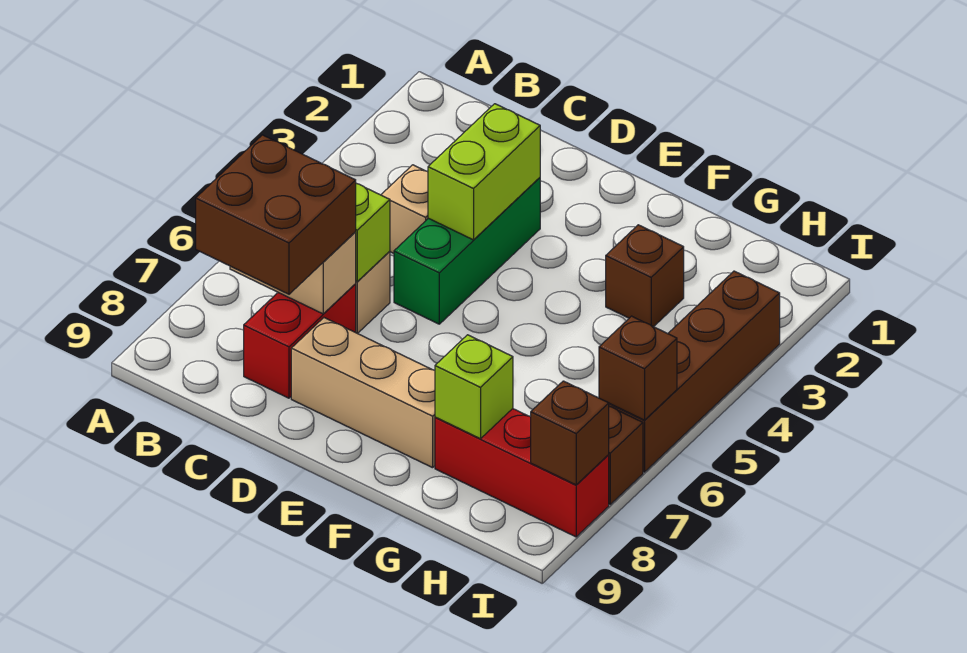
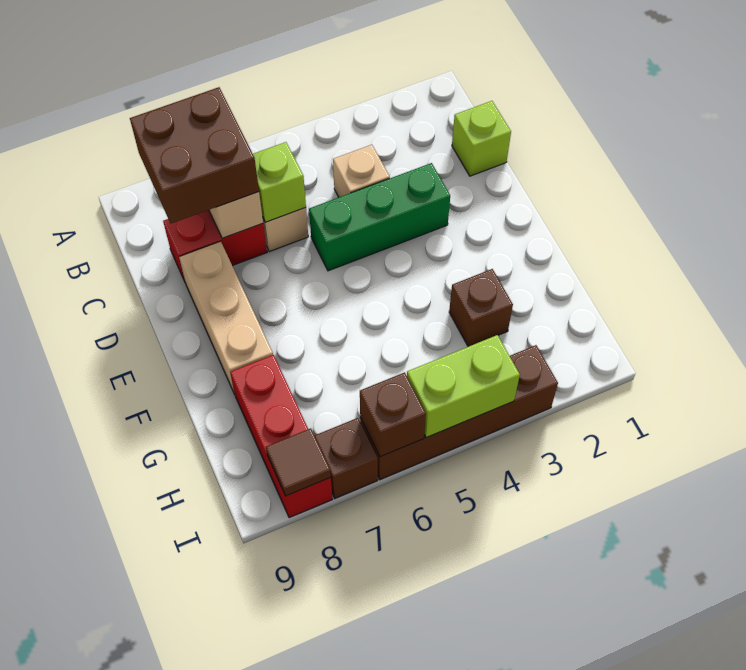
lime 1x2 brick [428,104,540,240] -> lime 1x2 brick moved to [407,335,520,438]
lime 1x1 brick [435,335,513,439] -> lime 1x1 brick moved to [452,101,511,176]
brown 1x1 brick [531,381,609,485] -> brown 1x1 tile [266,428,331,496]

